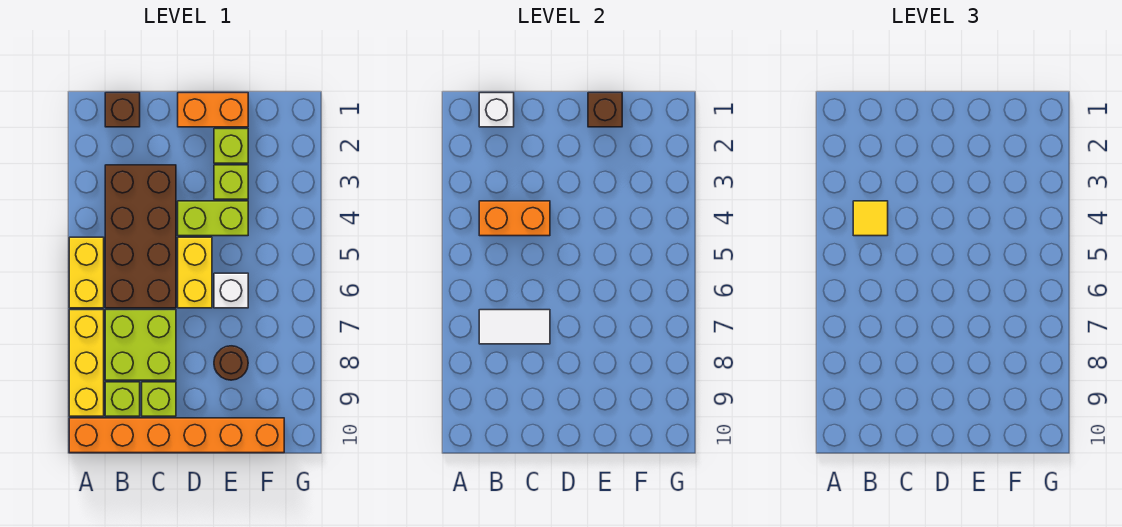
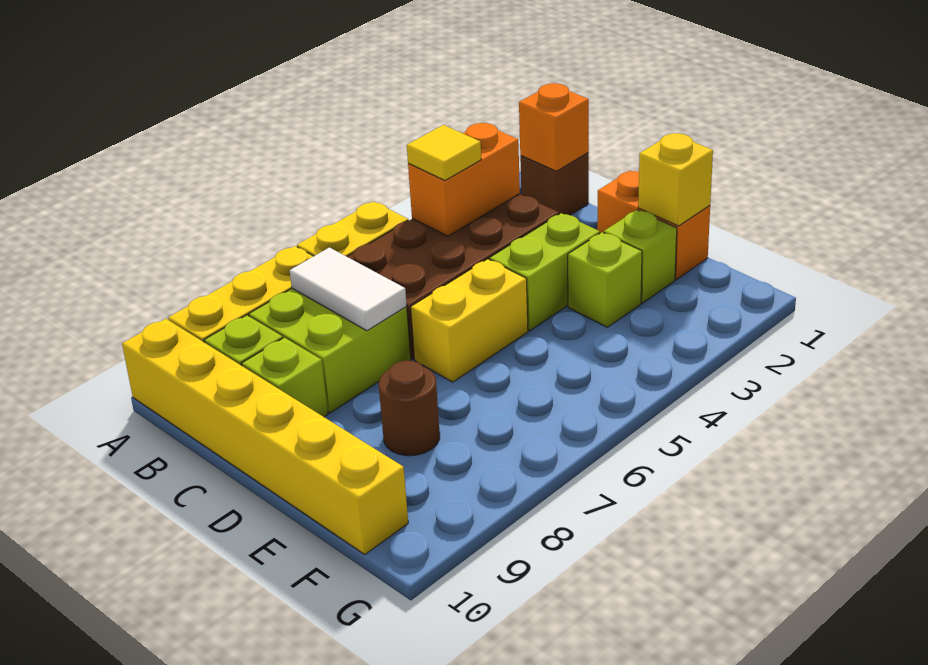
orange 1x6 brick [69,418,284,453] -> yellow 1x6 brick [122,319,408,554]
white 1x1 brick [479,93,514,127] -> orange 1x1 brick [519,83,589,171]
orange 1x2 brick [479,201,550,236] -> orange 1x2 brick turned to [408,123,520,236]
lime 1x2 brick [178,201,248,236] -> lime 1x2 brick turned to [489,213,600,331]
brown 1x1 brick [588,93,622,127] -> yellow 1x1 brick [638,133,713,226]
white 1x1 brick [214,273,248,308] -> none

